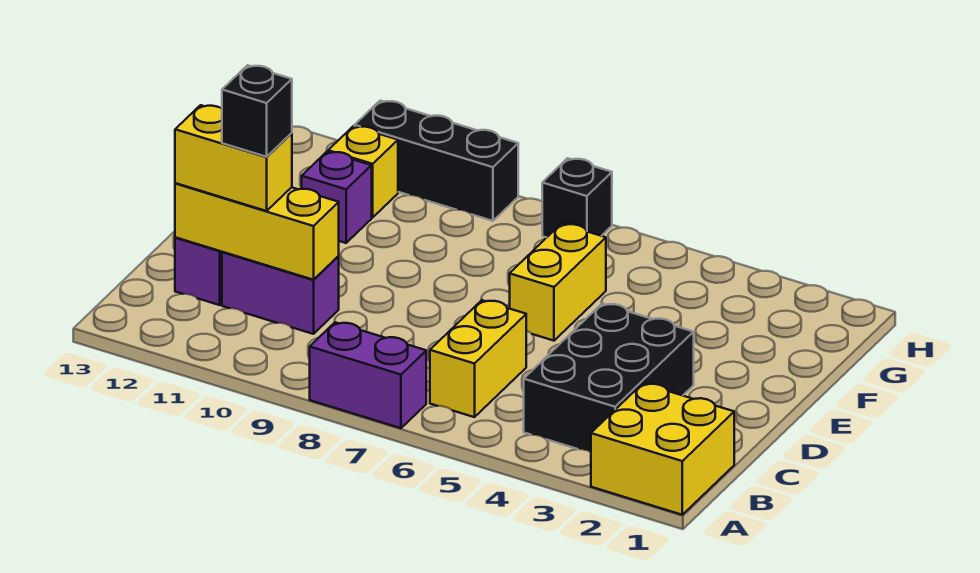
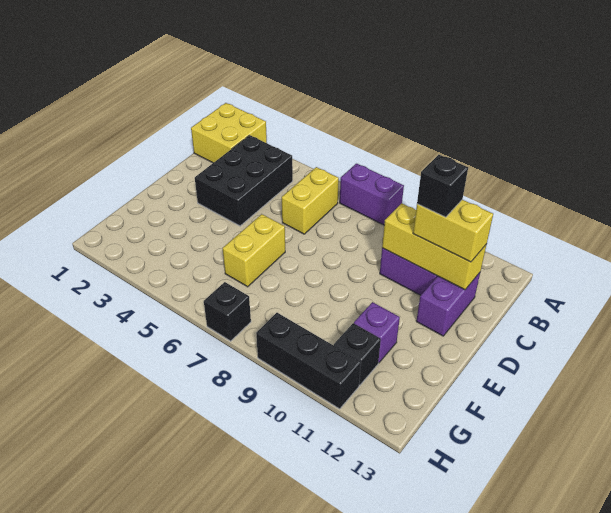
yellow 1x1 brick [328,126,398,218] -> black 1x1 brick [334,323,381,385]

